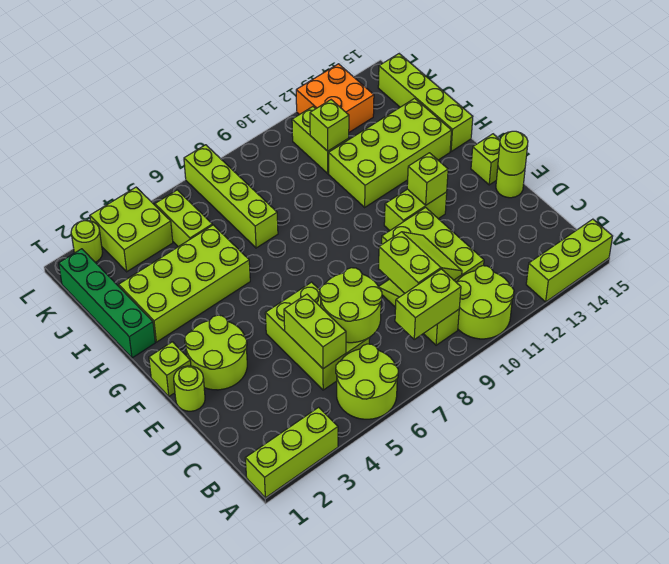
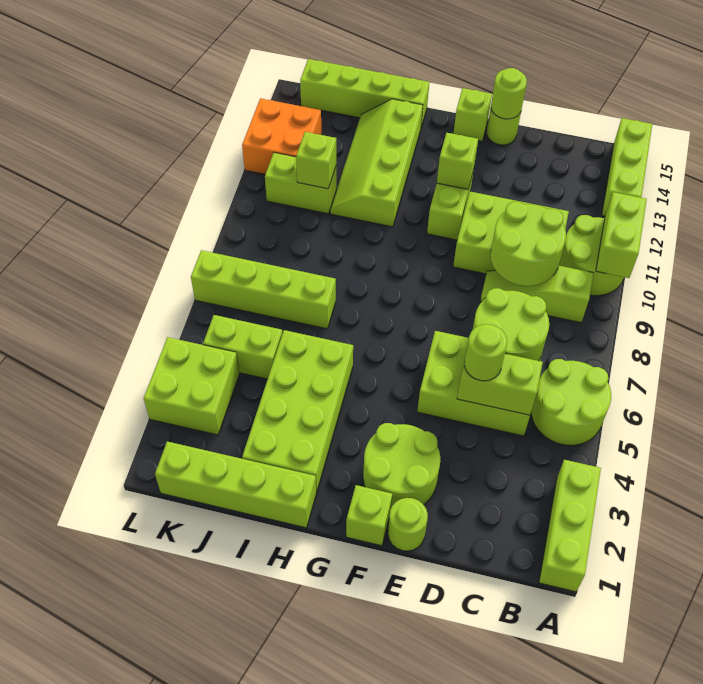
lime 1x2 brick [395,269,461,339] -> lime 1x2 brick moved to [596,192,647,278]
lime 2x2 slope [379,232,462,293] -> lime 2x2 round brick [490,202,566,286]
green 1x4 brick [59,249,155,358] -> lime 1x4 brick [155,441,316,528]
lime 2x4 brick [329,98,451,207] -> lime 2x4 slope [330,99,423,227]
lime 1x1 round brick [71,221,103,262] -> lime 1x1 round brick moved to [465,324,507,381]

